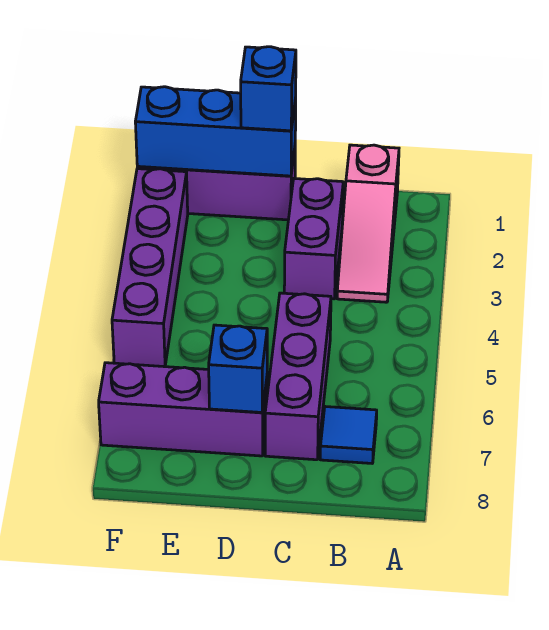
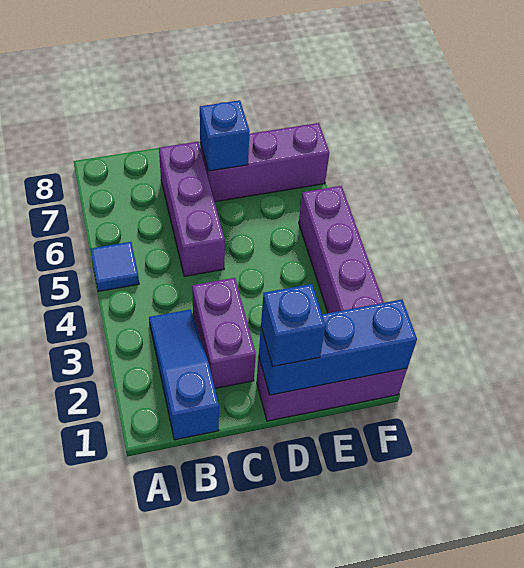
pink 1x3 slope [337,145,399,302] -> blue 1x3 slope [149,309,219,440]
blue 1x1 tile [320,407,377,463] -> blue 1x1 tile moved to [90,242,139,292]

